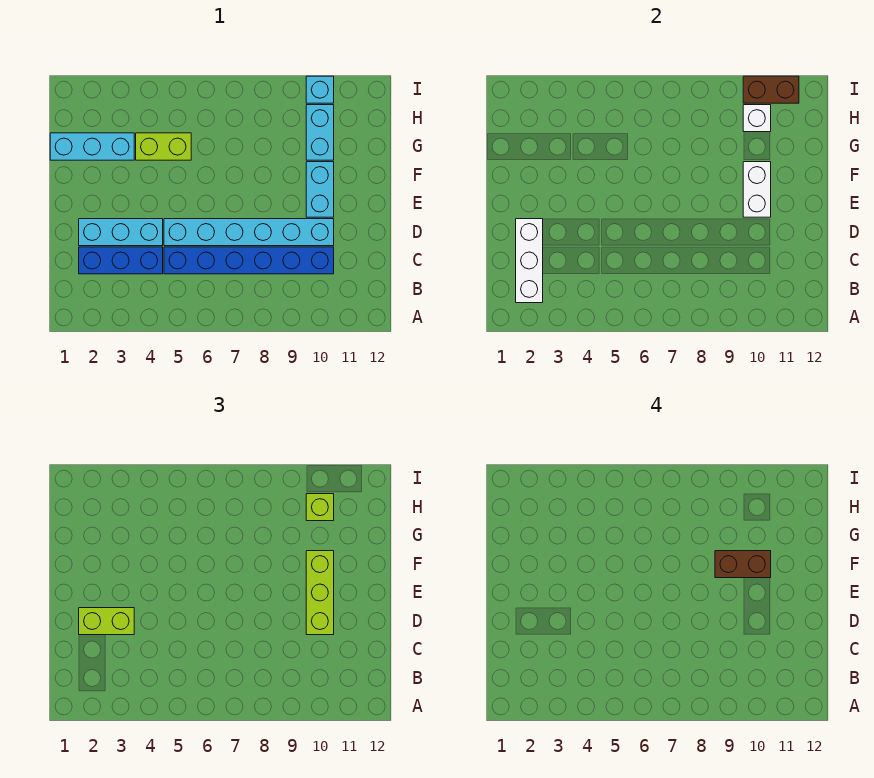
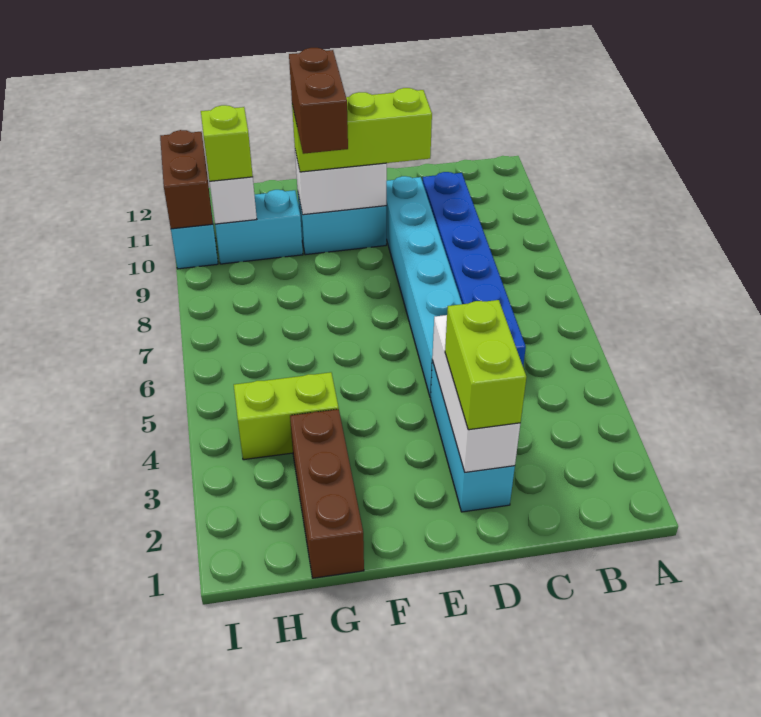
white 1x3 brick [516,219,543,303] -> white 1x3 brick turned to [432,315,520,472]
blue 1x3 brick [79,247,163,274] -> none
cyan 1x3 brick [50,133,134,160] -> brown 1x3 brick [290,409,364,578]
lime 1x2 brick [136,133,191,160] -> lime 1x2 brick turned to [234,372,339,460]

